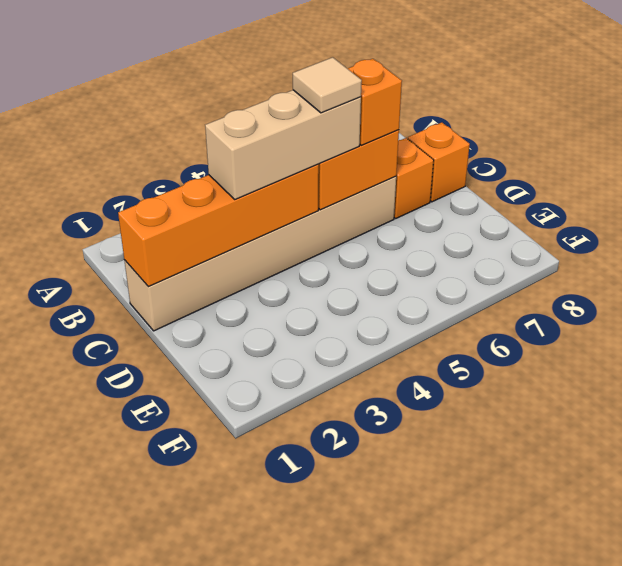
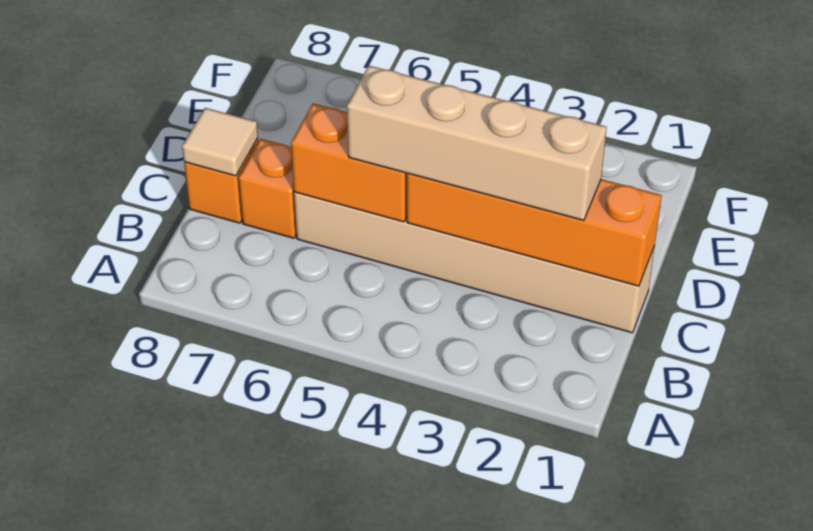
tan 1x3 brick [205,90,361,199] -> tan 1x4 brick [347,66,607,220]
tan 1x1 tile [293,57,362,113] -> tan 1x1 tile moved to [182,108,258,176]
orange 1x1 brick [348,59,402,145] -> none

